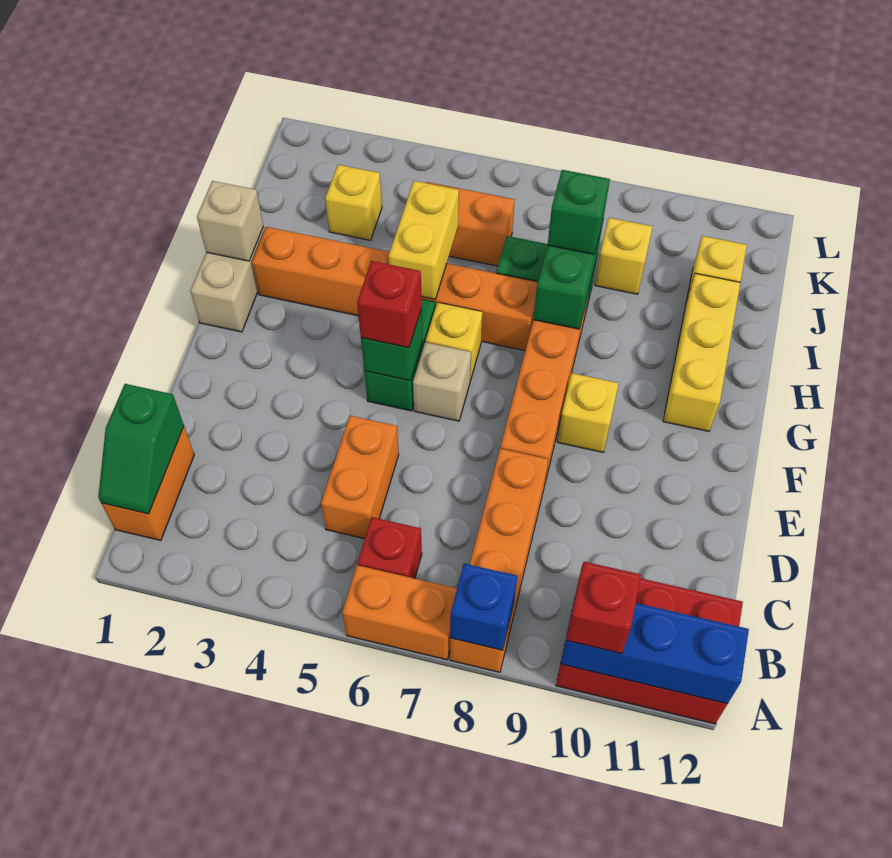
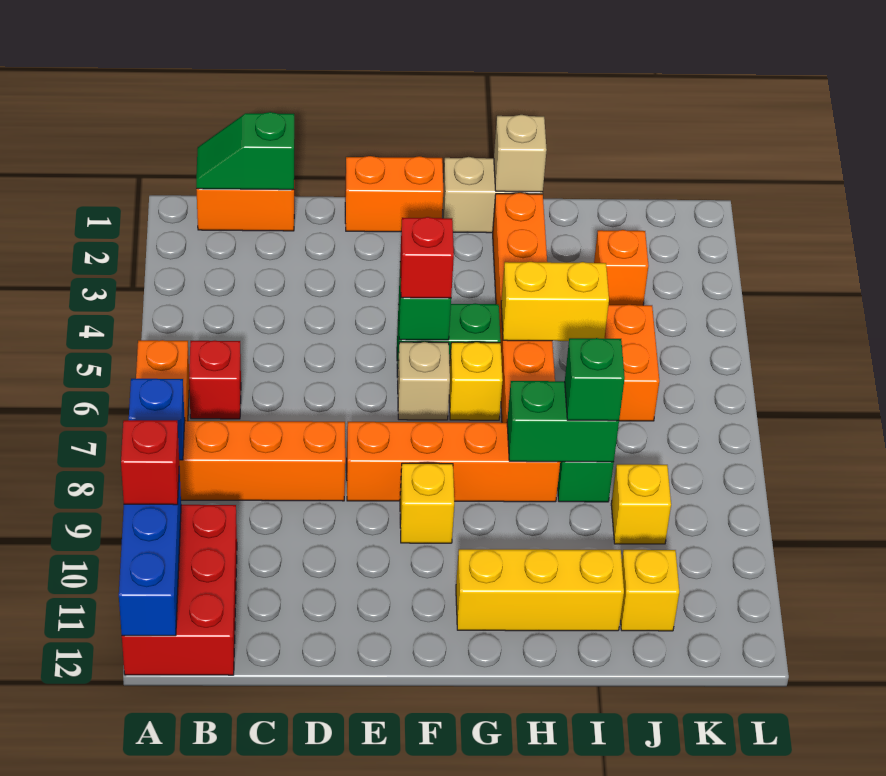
orange 1x2 brick [321,416,399,539] -> orange 1x2 brick moved to [345,156,443,232]
yellow 1x1 brick [325,165,382,240] -> orange 1x1 brick [594,230,649,305]

